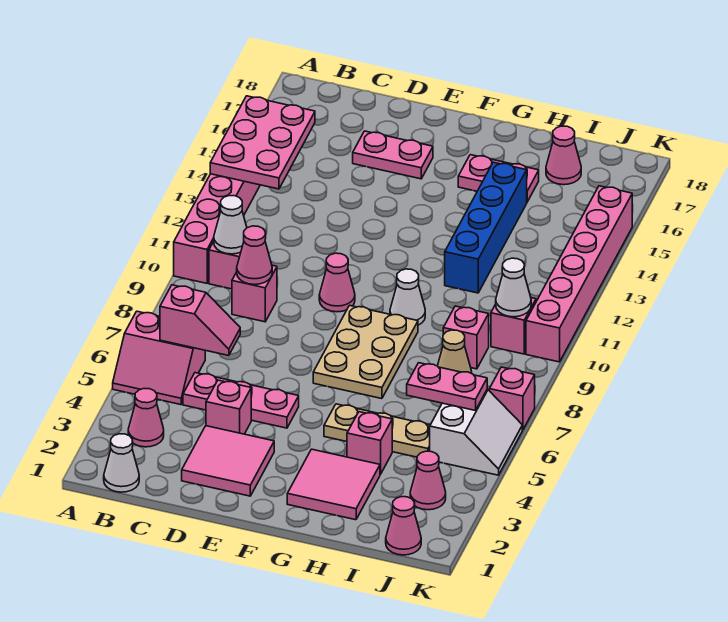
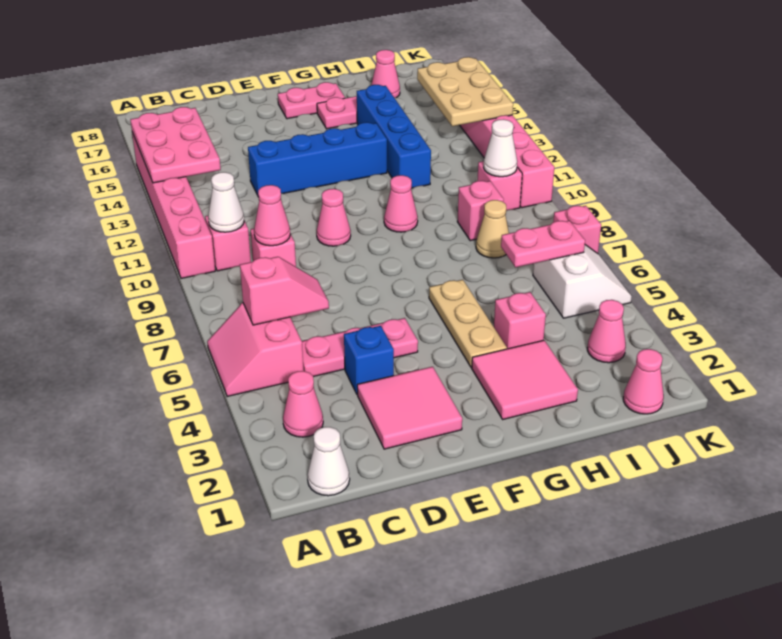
pink 2x2 slope [113,311,205,405] -> pink 2x2 slope turned to [207,303,304,397]
pink 1x1 brick [206,380,251,434] -> blue 1x1 brick [344,326,394,395]
none -> blue 1x4 brick [248,122,387,197]
pink 1x2 plate [353,131,433,179] -> pink 1x2 plate moved to [278,82,345,119]
tan 2x3 plate [313,305,418,399] -> tan 2x3 plate moved to [417,57,513,126]
tan 1x3 plate [324,404,430,457] -> tan 1x3 plate turned to [429,280,507,368]
white 1x1 cone [390,269,425,325] -> pink 1x1 cone [384,175,418,232]

